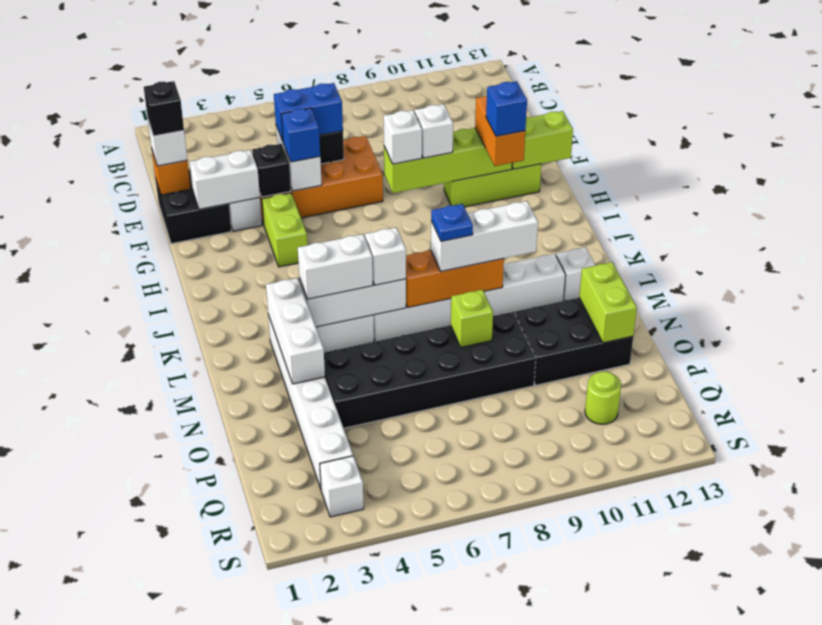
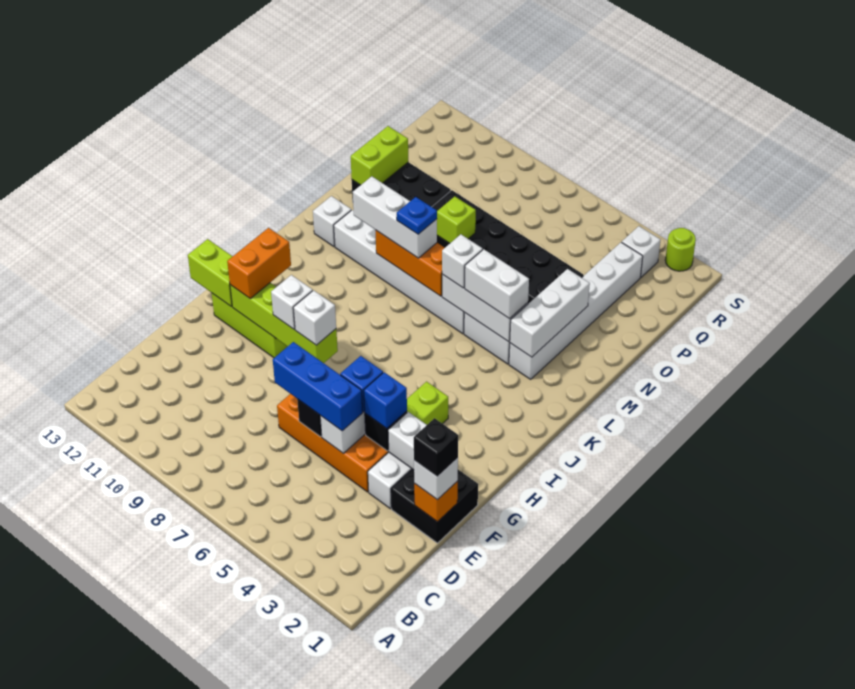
blue 1x2 brick [274,83,343,141] -> blue 1x3 brick [273,342,363,431]
blue 1x1 brick [486,81,527,136] -> blue 1x1 brick moved to [364,372,407,429]
lime 1x1 round brick [585,372,621,424] -> lime 1x1 round brick moved to [665,228,696,271]

